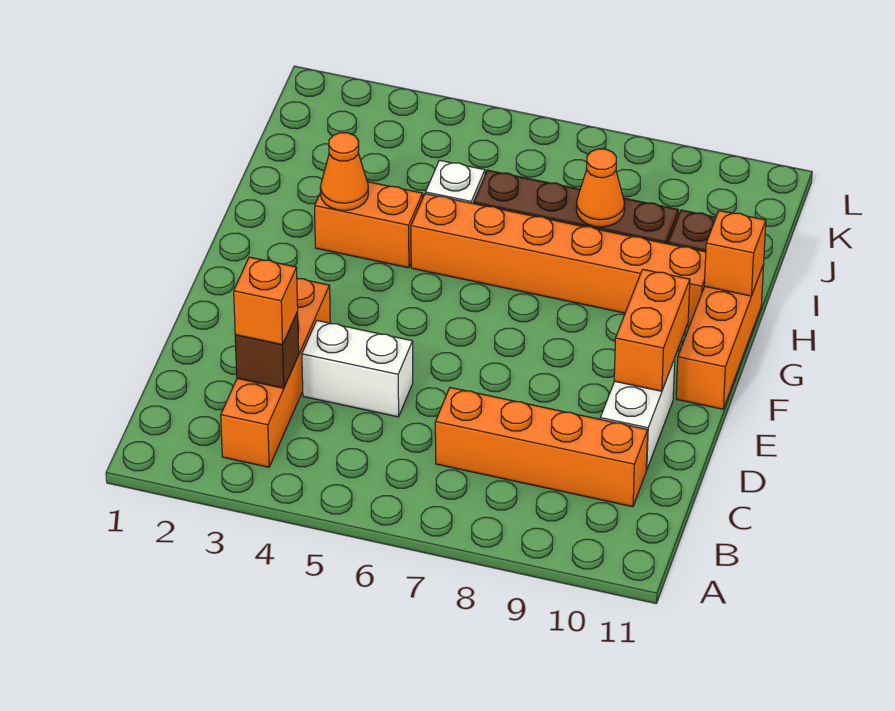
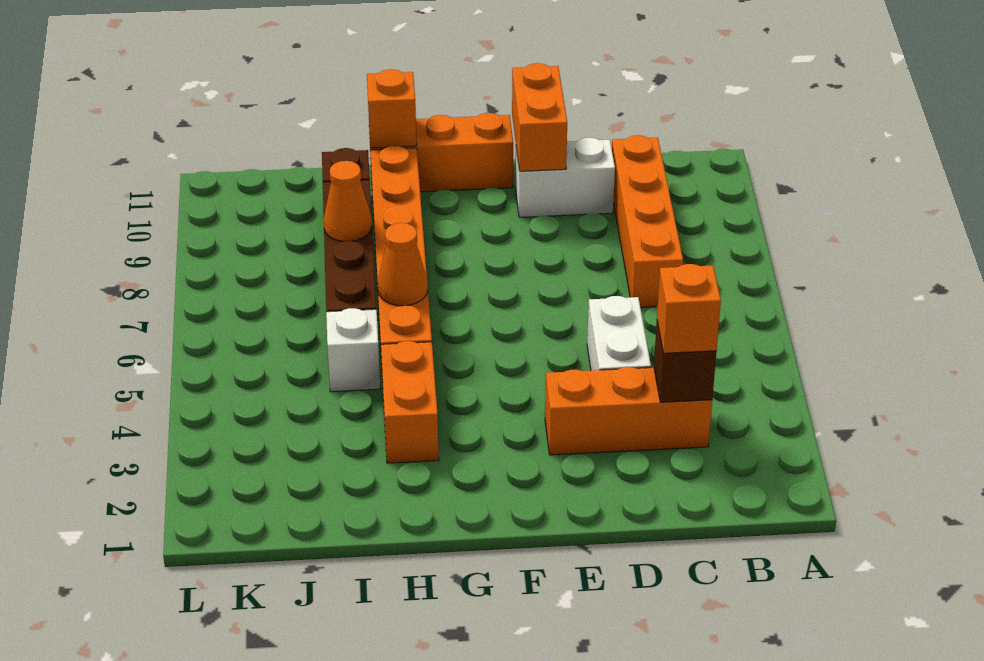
orange 1x4 brick [221,278,330,467] -> orange 1x3 brick [545,367,712,455]
orange 1x2 brick [614,269,690,391] -> orange 1x2 brick turned to [512,63,567,171]
orange 1x1 cone [320,133,368,211] -> orange 1x1 cone moved to [378,223,428,306]

